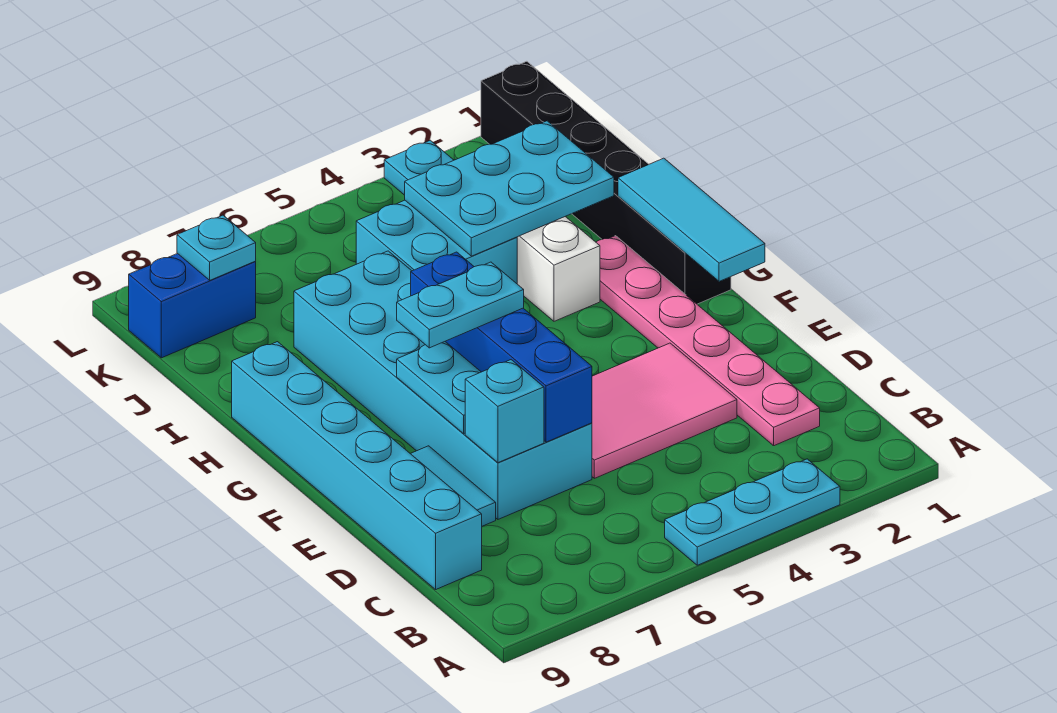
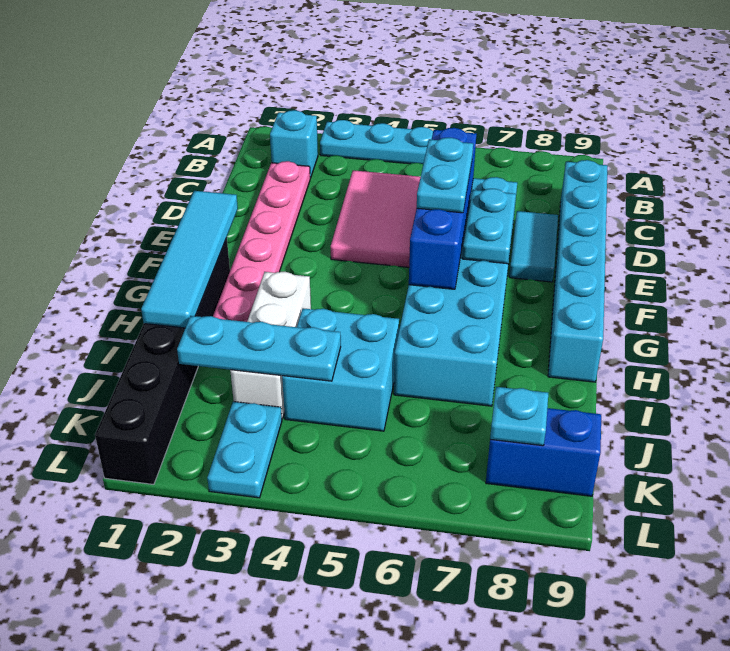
pink 2x3 tile [592,343,737,478] -> pink 2x3 tile turned to [331,170,420,267]
cyan 1x1 brick [465,360,544,463] -> cyan 1x1 brick moved to [270,110,318,178]
cyan 1x3 tile [618,158,765,281] -> cyan 1x4 tile [141,191,238,328]
cyan 1x2 plate [397,262,524,348] -> cyan 1x2 plate turned to [417,138,473,213]
cyan 2x3 plate [405,121,614,256] -> cyan 1x3 plate [177,316,341,381]

